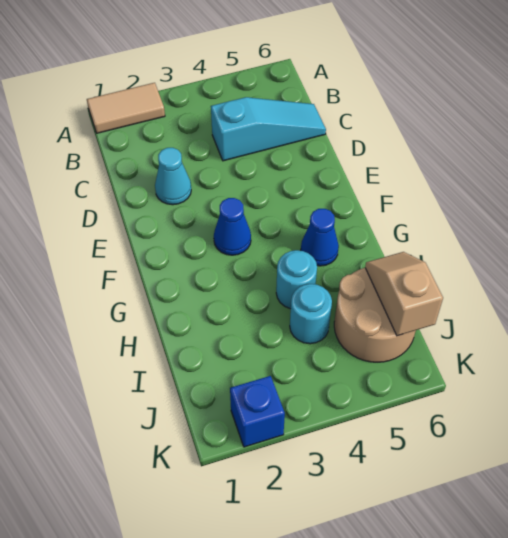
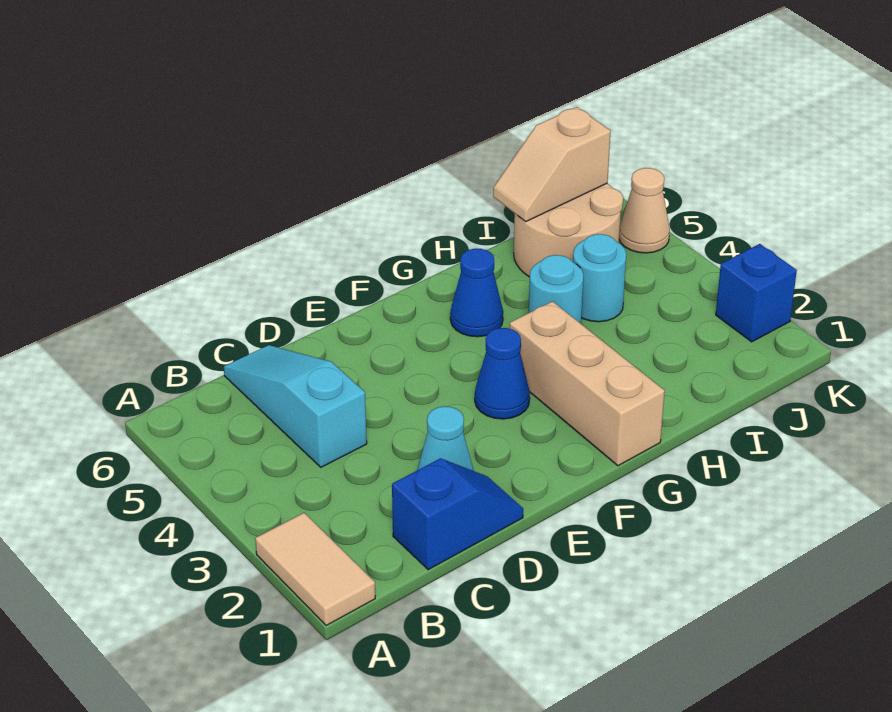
none -> blue 1x2 slope [392,458,523,570]
none -> tan 1x3 brick [510,301,665,466]
none -> tan 1x1 cone [619,168,670,253]

